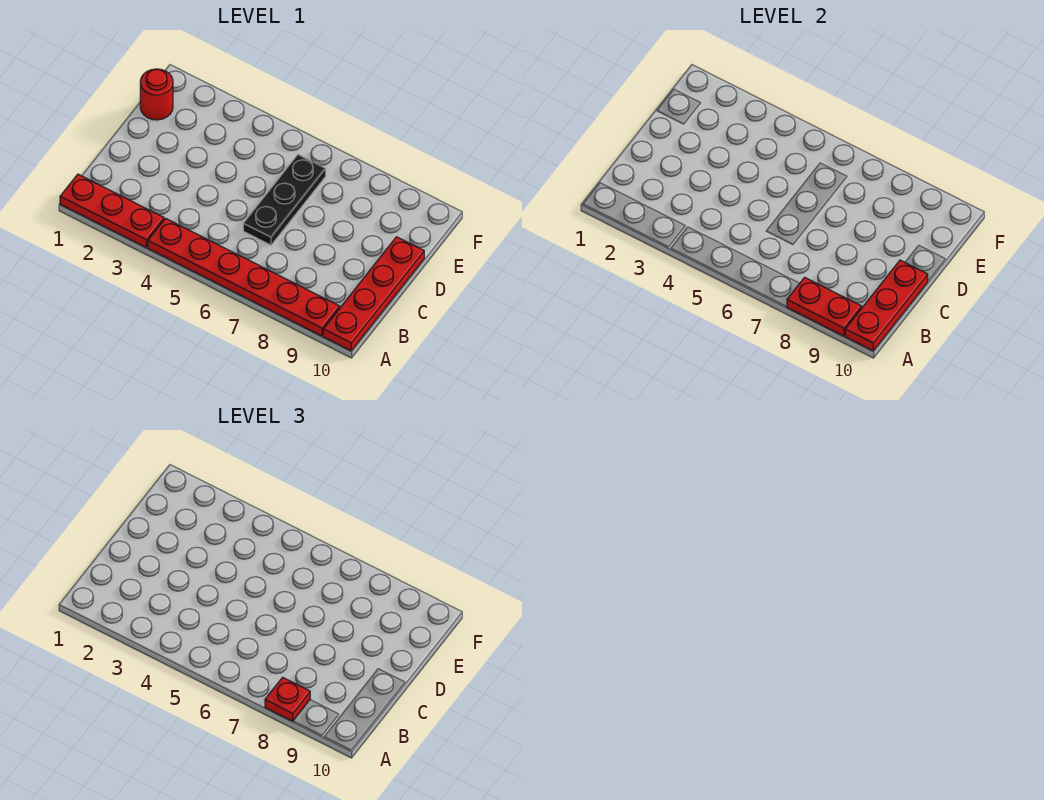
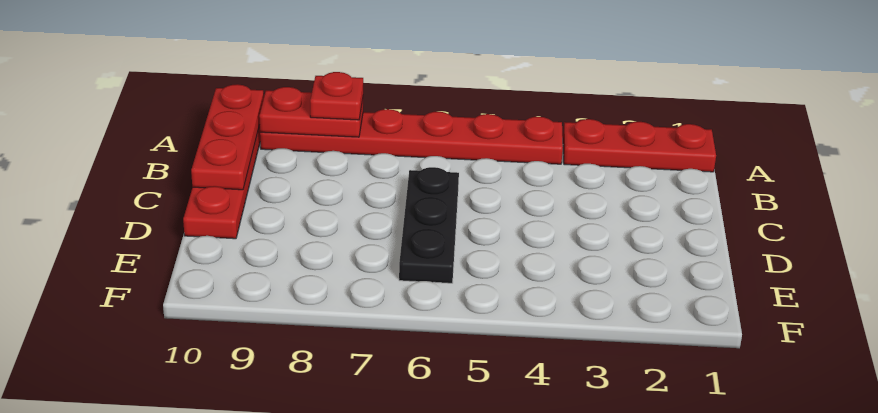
red 1x1 round brick [140,69,173,120] -> none

